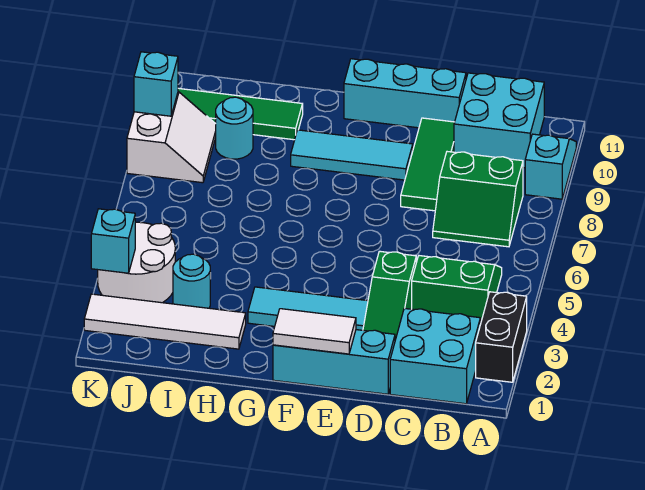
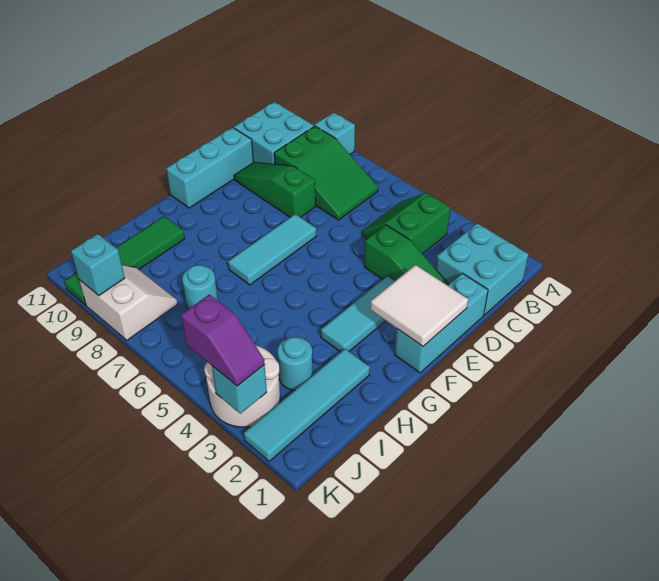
black 1x2 brick [476,292,527,382] -> none
green 2x2 slope [433,152,523,247] -> green 2x3 slope [274,126,378,220]
green 1x3 tile [401,118,455,211] -> green 1x3 slope [234,162,316,217]
white 1x2 tile [273,309,356,354] -> white 2x2 tile [370,265,468,346]
cyan 1x3 tile [291,130,413,180] -> cyan 1x3 tile moved to [228,214,316,285]
white 1x4 tile [84,294,246,349] -> cyan 1x4 tile [244,349,370,461]
cyan 1x1 round brick [216,97,253,159] -> cyan 1x1 round brick moved to [182,265,218,309]
none -> purple 1x2 slope [181,294,265,386]

